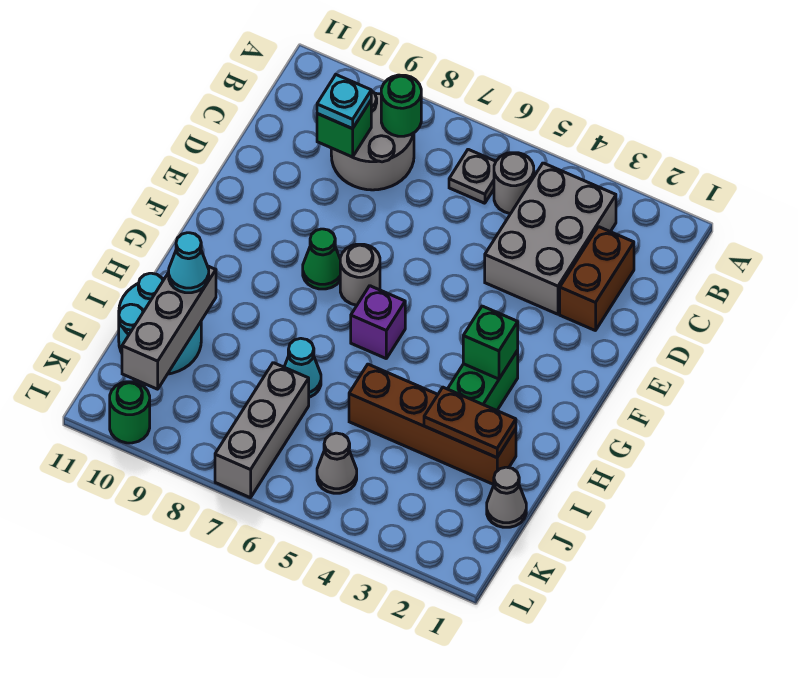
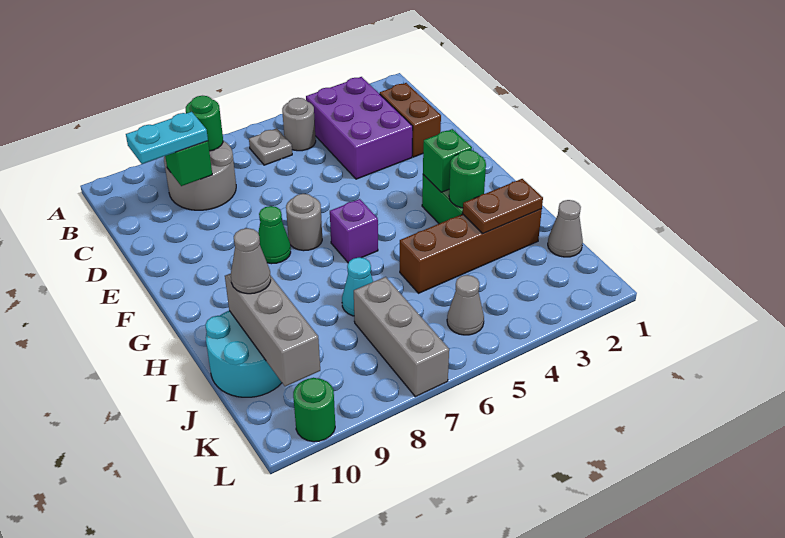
grey 2x3 brick [485,163,616,314] -> purple 2x3 brick [306,77,413,179]
cyan 1x1 plate [317,75,371,129] -> cyan 1x2 plate [126,112,208,164]
none -> green 1x1 round brick [449,150,486,208]
cyan 1x1 cone [169,233,209,293] -> grey 1x1 cone [231,228,271,294]

